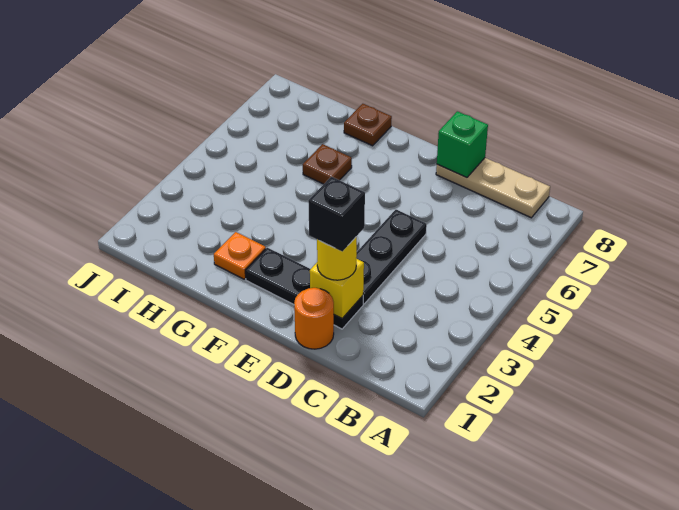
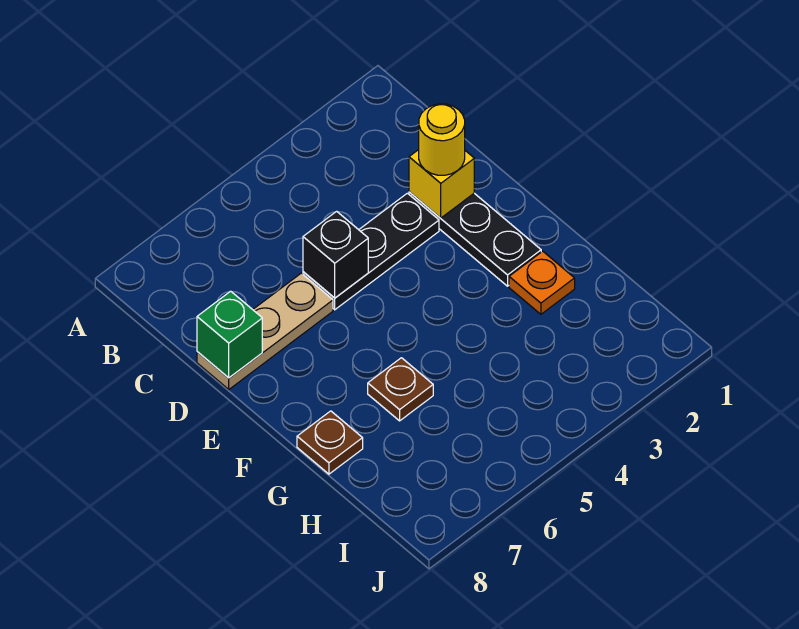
tan 1x3 plate [436,158,550,218] -> tan 1x3 plate turned to [197,273,333,389]
orange 1x1 round brick [294,288,334,349] -> none
black 1x1 brick [308,177,365,251] -> black 1x1 brick moved to [303,211,368,298]

